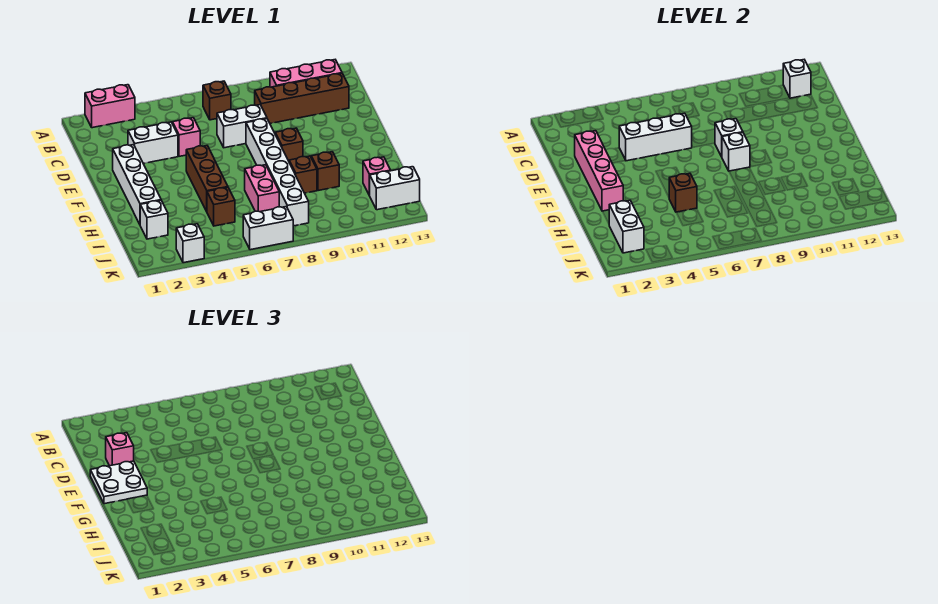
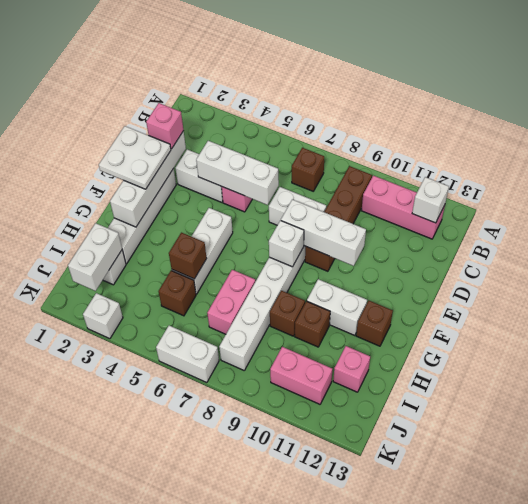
pink 1x2 brick [85,85,135,128] -> pink 1x2 brick moved to [270,347,332,404]
brown 1x4 brick [255,73,349,124] -> brown 1x4 brick turned to [305,166,372,271]
pink 1x4 brick [575,131,623,211] -> white 1x4 brick [110,131,186,227]
white 1x1 brick [715,119,743,157] -> white 1x3 brick [281,199,366,266]
brown 1x3 brick [186,146,228,211] -> white 1x3 brick [172,208,233,294]
brown 1x1 brick [275,128,303,161] -> brown 1x1 brick moved to [356,301,393,346]
white 1x2 brick [370,167,420,210] -> white 1x2 brick moved to [307,279,367,336]

